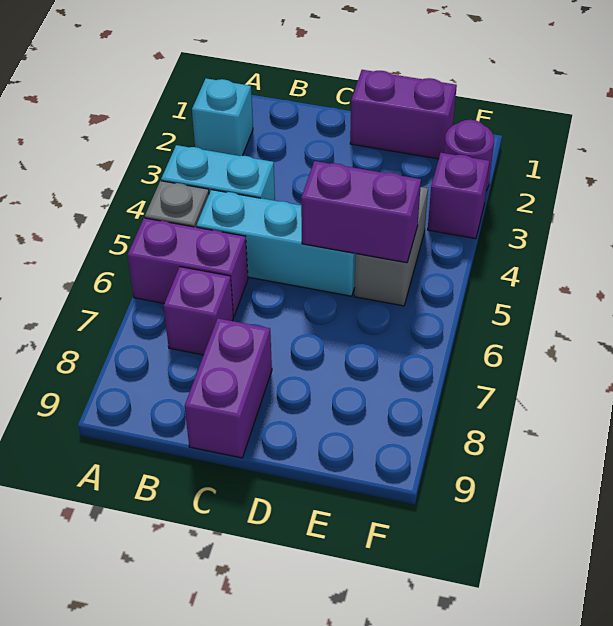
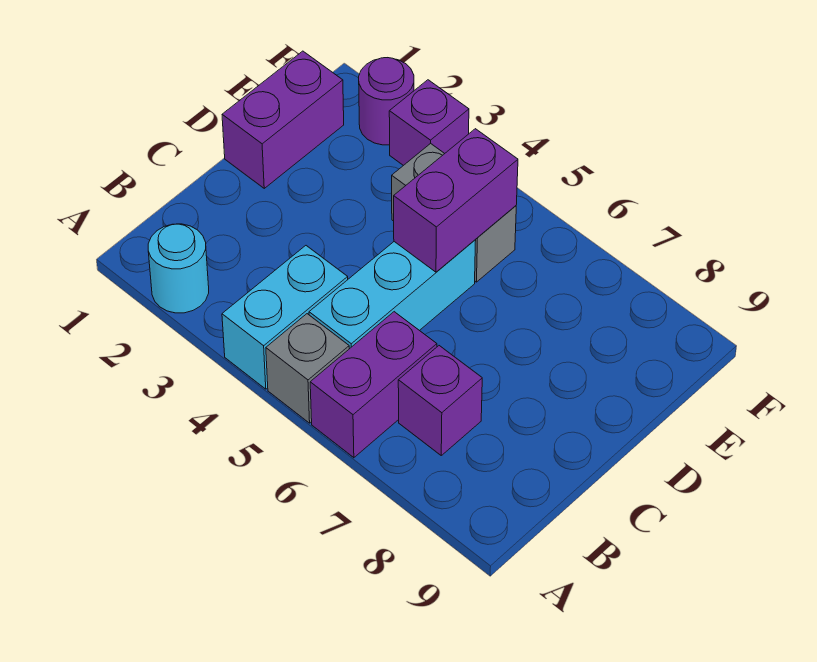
cyan 1x1 brick [192,78,253,156] -> cyan 1x1 round brick [148,224,209,313]
purple 1x2 brick [185,318,272,458] -> none

